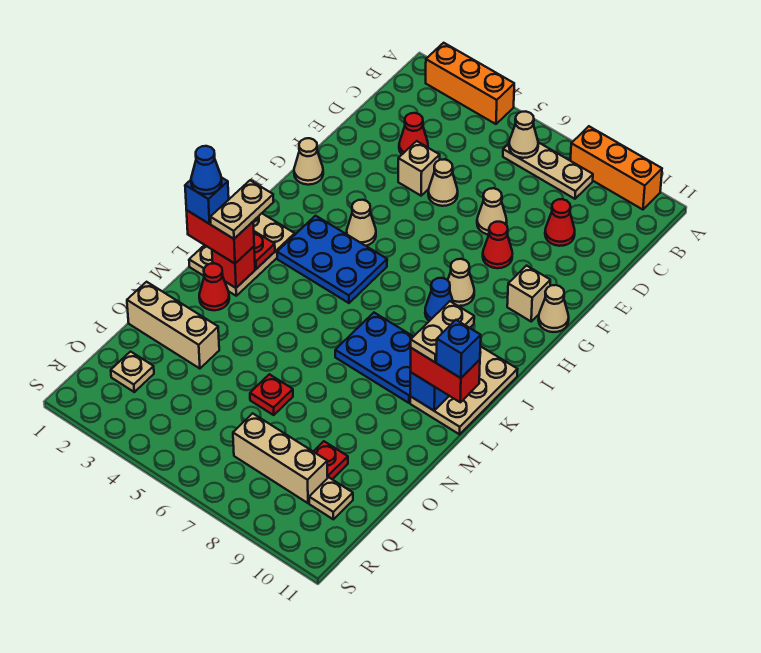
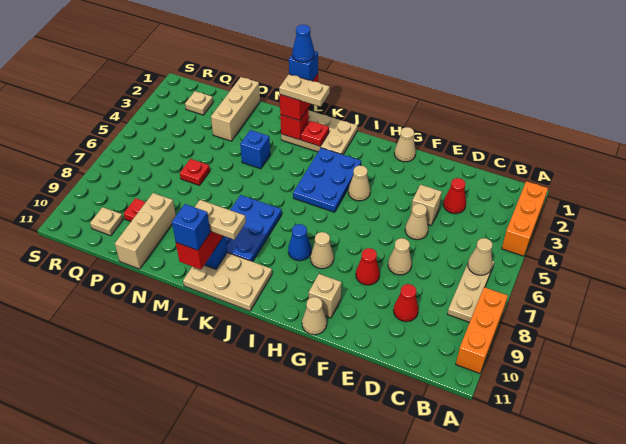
red 1x1 cone [199,263,229,310] -> none
none -> blue 1x1 brick [240,130,270,169]
tan 1x3 brick [233,413,328,503] -> tan 1x3 brick moved to [115,193,176,269]

